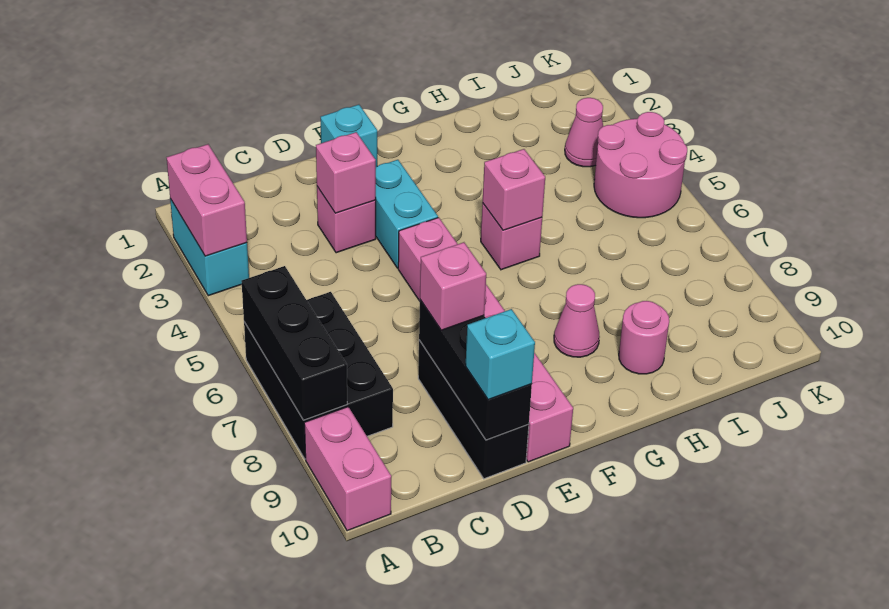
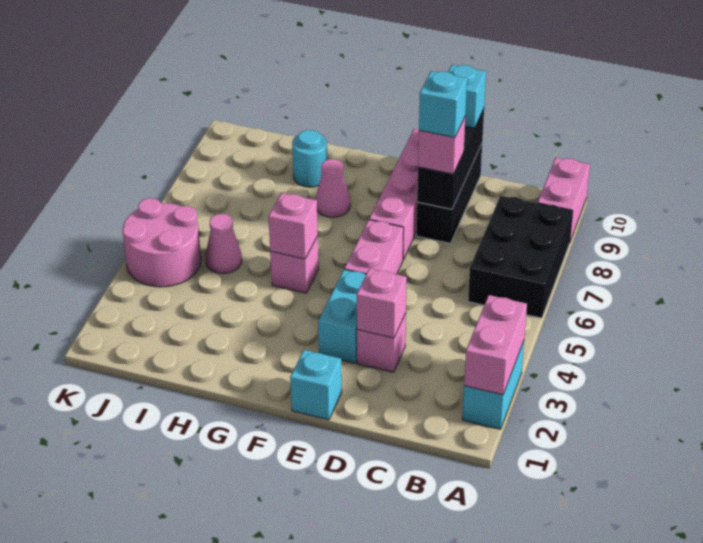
black 1x3 brick [241,266,347,420] -> none
none -> cyan 1x1 brick [419,71,467,137]
pink 1x1 round brick [619,301,669,374] -> cyan 1x1 round brick [292,130,327,187]
pink 1x1 cone [565,98,603,167] -> pink 1x1 cone moved to [205,214,242,274]

